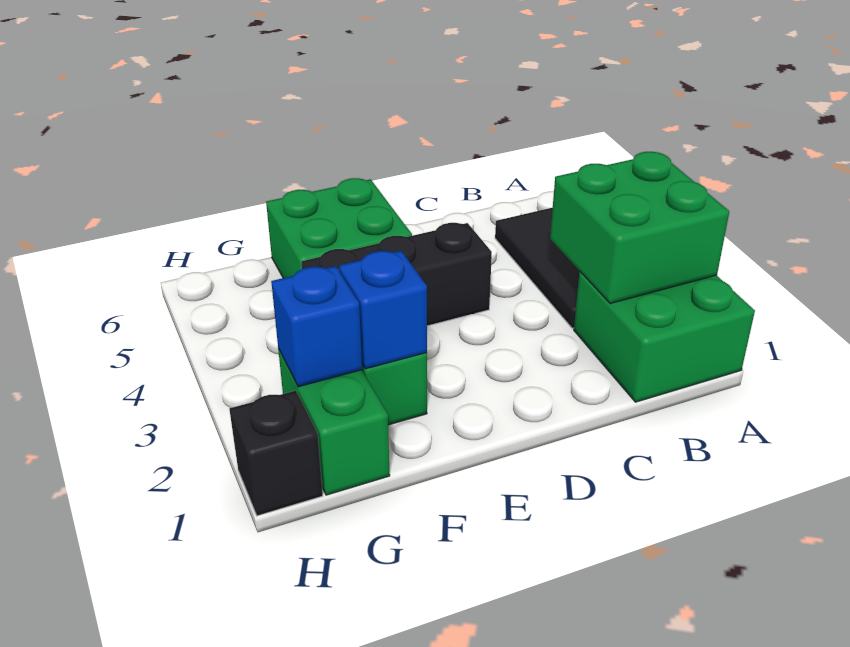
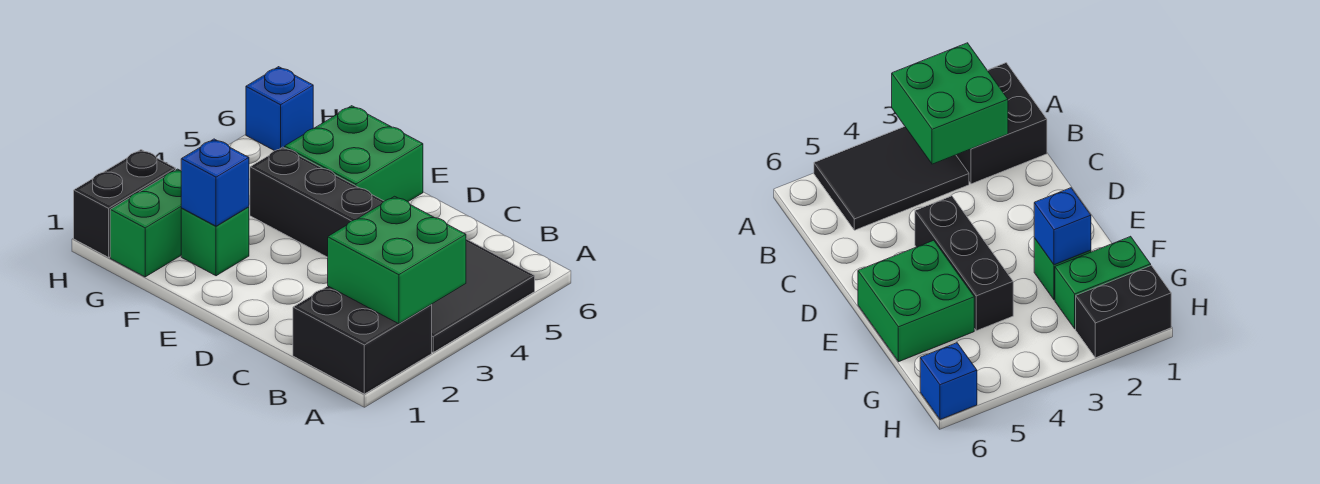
green 2x2 brick [574,272,755,402] -> black 2x2 brick [293,286,432,394]
blue 1x1 brick [271,266,362,387] -> blue 1x1 brick moved to [246,67,313,151]
black 1x1 brick [229,391,323,516] -> black 1x2 brick [74,150,176,257]

